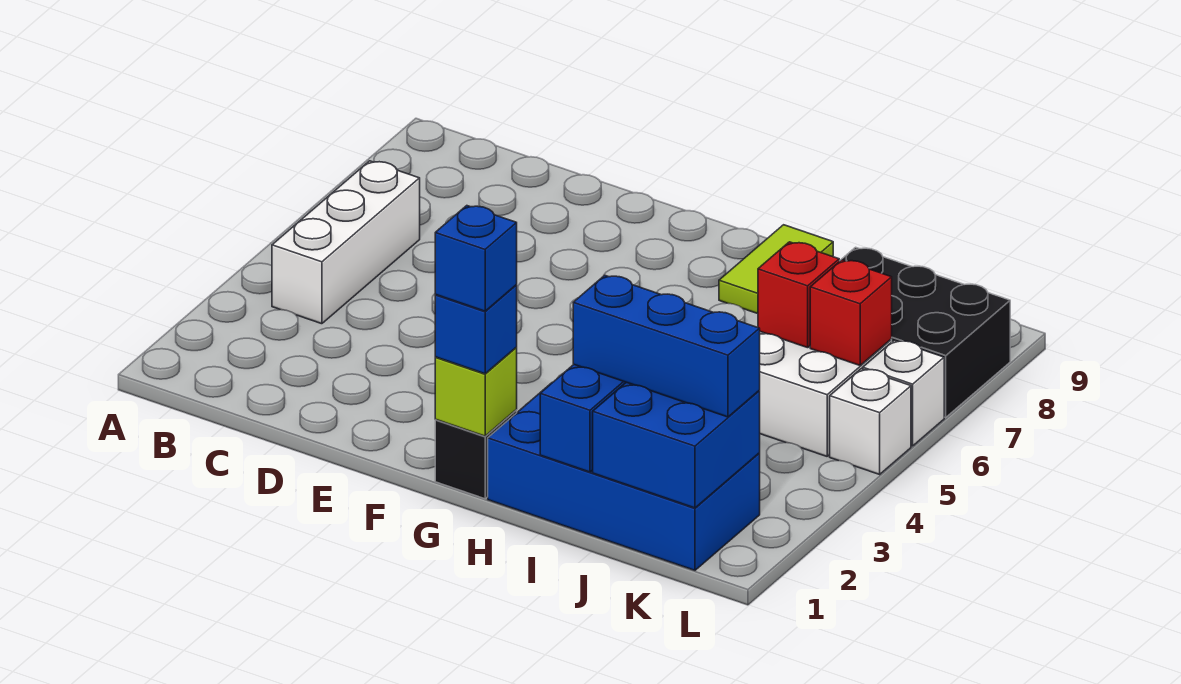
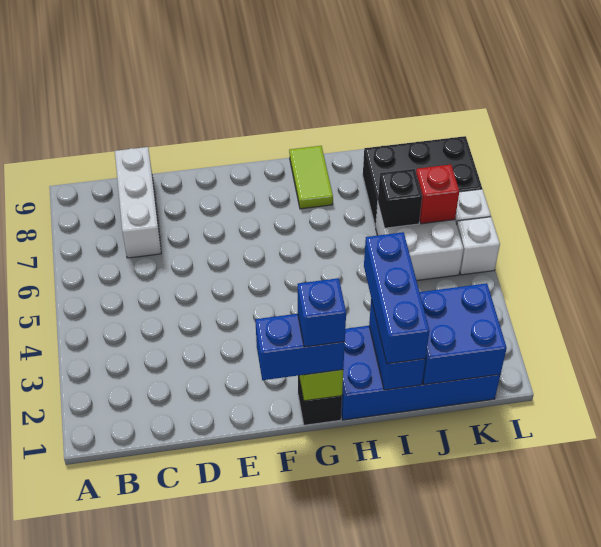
white 1x3 brick [272,161,420,324] -> white 1x3 brick moved to [115,147,161,258]
blue 1x1 brick [435,285,517,374] -> blue 1x2 brick [255,314,345,380]
blue 1x3 brick [573,275,760,417] -> blue 1x3 brick turned to [364,232,429,364]
red 1x1 brick [758,242,839,348] -> black 1x1 brick [378,169,422,228]

